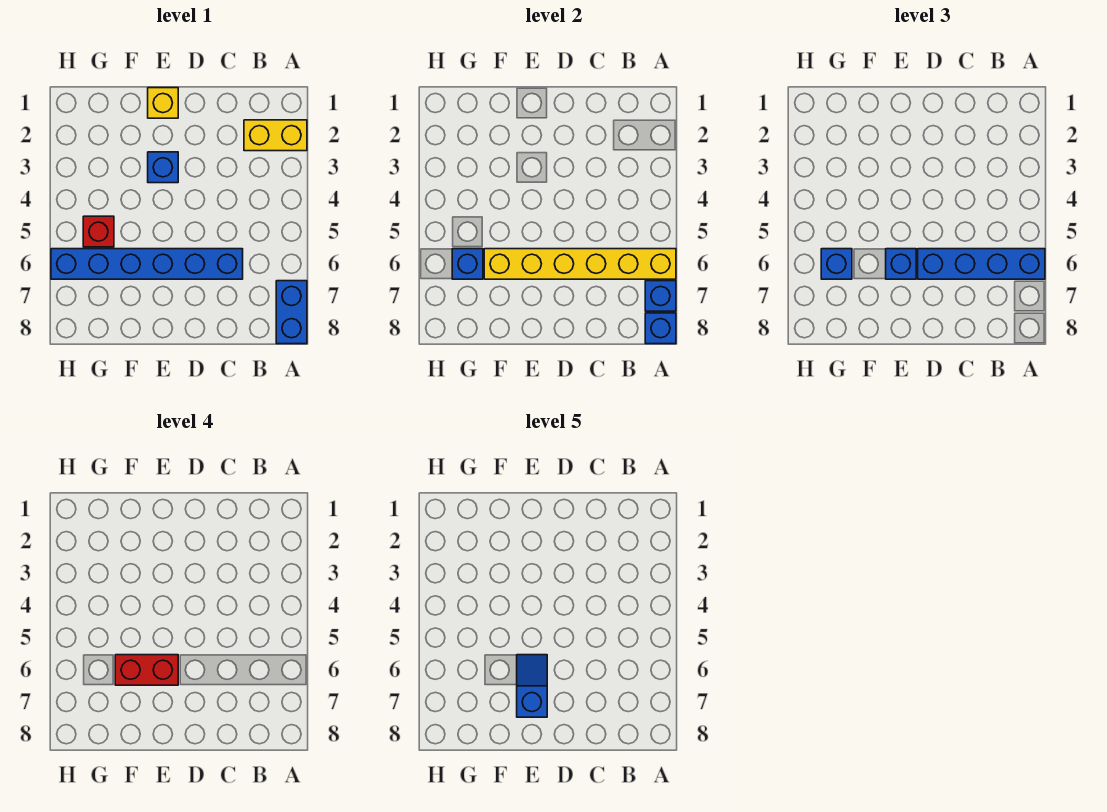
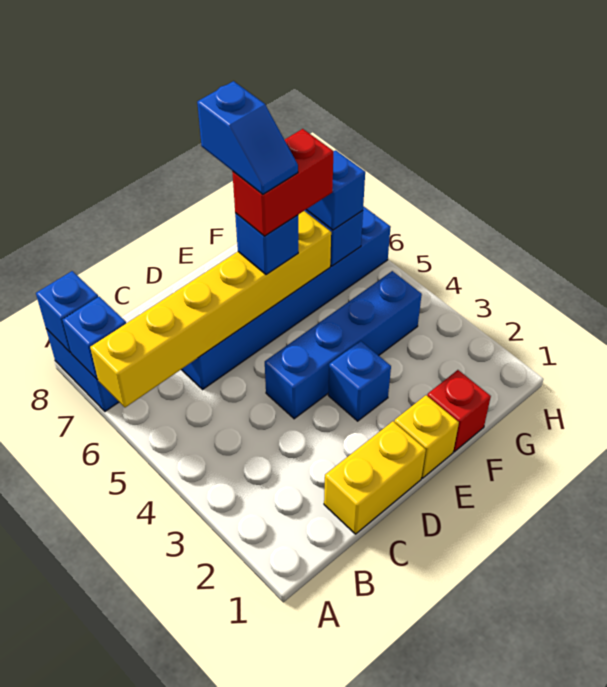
yellow 1x2 brick [244,120,307,151] -> yellow 1x2 brick moved to [324,421,426,534]
blue 1x4 brick [918,249,1045,279] -> blue 1x4 brick moved to [265,271,422,419]
red 1x1 brick [83,216,114,247] -> red 1x1 brick moved to [427,370,491,452]

